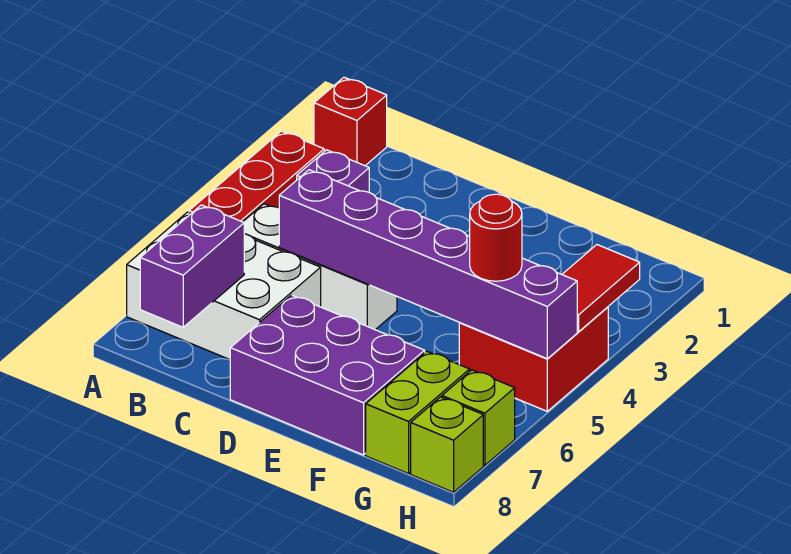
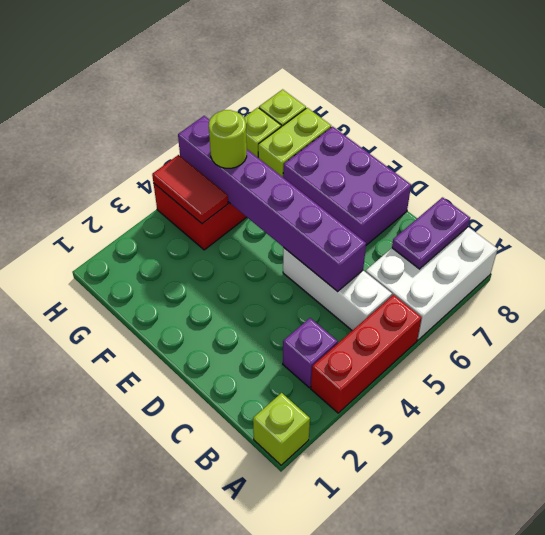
red 1x1 brick [314,77,387,166] -> lime 1x1 brick [253,393,310,465]
white 2x3 brick [127,212,321,360] -> white 2x3 brick turned to [366,227,498,340]
purple 1x2 brick [140,205,244,327] -> purple 1x2 plate [392,197,470,269]
red 1x1 round brick [470,194,522,281] -> lime 1x1 round brick [209,110,247,168]
red 1x2 tile [562,245,640,332] -> red 1x2 tile turned to [152,155,228,224]

